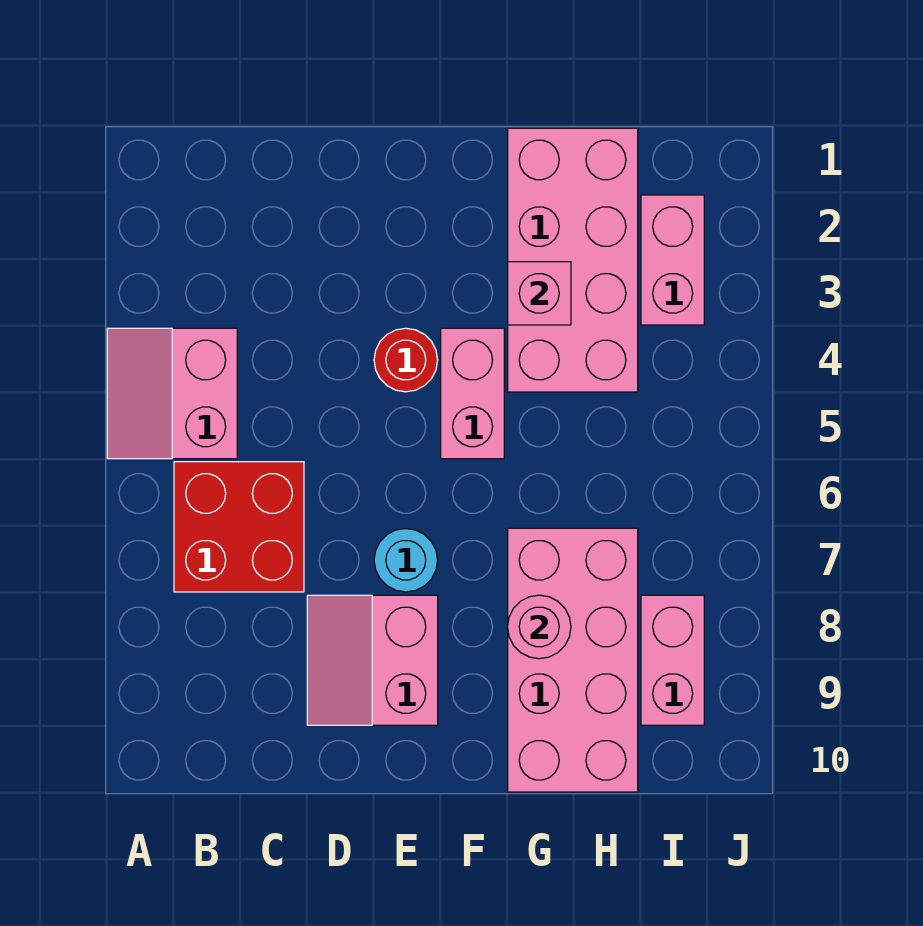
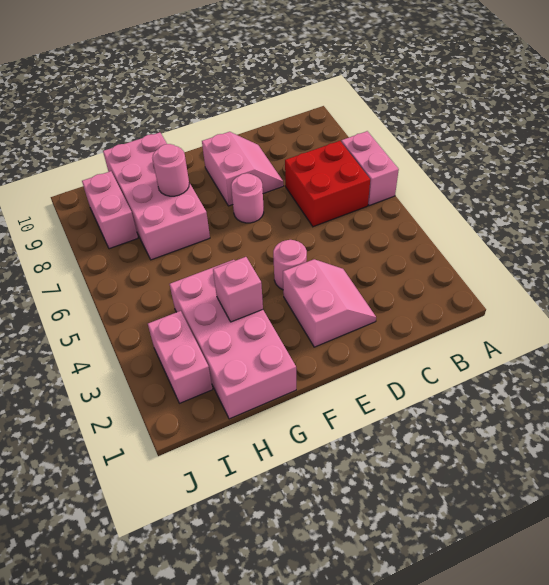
pink 2x2 slope [107,328,237,459] -> pink 2x2 slope moved to [283,259,376,347]
red 1x1 round brick [374,328,438,392] -> pink 1x1 round brick [273,240,307,290]
cyan 1x1 round brick [374,529,438,592] -> pink 1x1 round brick [231,173,264,223]
pink 1x2 brick [441,328,504,459] -> pink 1x2 brick moved to [341,131,399,206]

